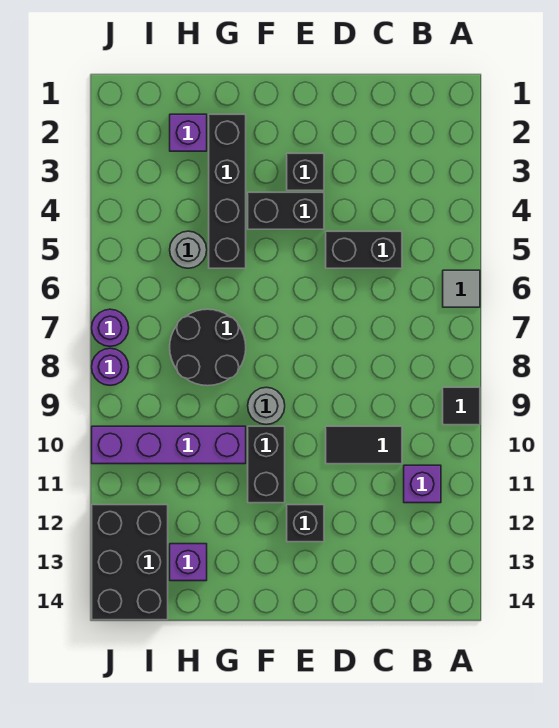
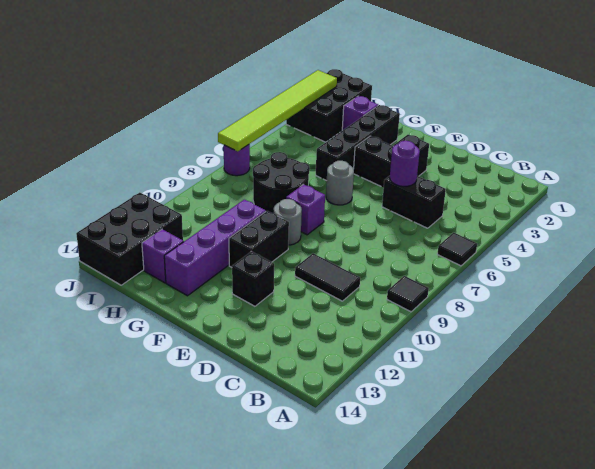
grey 1x1 tile [443,270,480,307] -> black 1x1 tile [437,232,477,266]
purple 1x1 brick [404,465,441,503] -> purple 1x1 brick moved to [286,185,325,235]
purple 1x4 brick [92,426,246,464] -> purple 1x4 brick turned to [164,200,266,296]
grey 1x1 round brick [170,231,207,268] -> grey 1x1 round brick moved to [326,161,354,205]
none -> black 2x3 brick [286,69,372,142]
none -> lime 1x6 tile [218,70,337,151]
purple 1x1 round brick [92,348,129,385] -> purple 1x1 round brick moved to [390,141,420,187]

